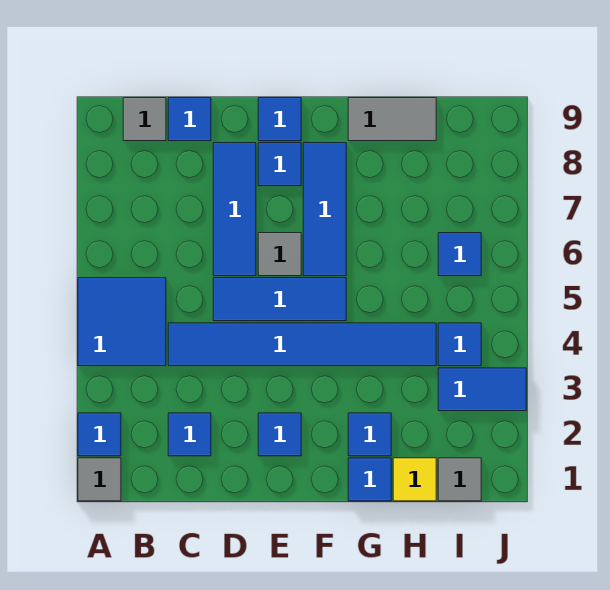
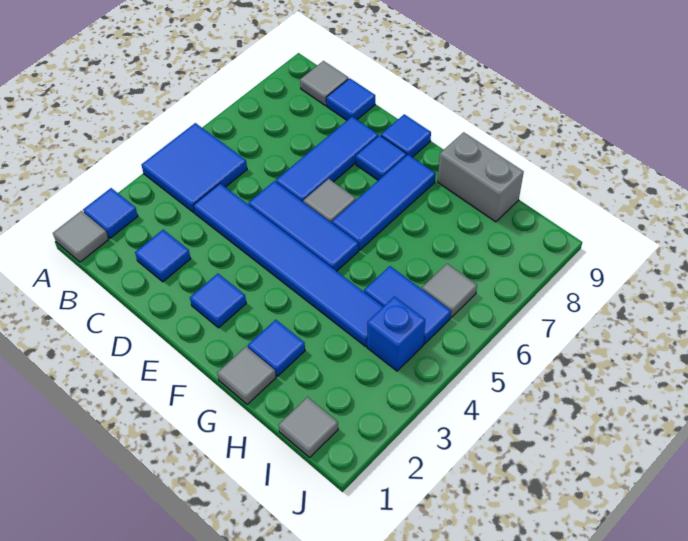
blue 1x1 tile [348,458,391,501] -> grey 1x1 tile [217,347,276,404]
grey 1x2 tile [348,98,436,141] -> grey 1x2 brick [438,132,524,222]
yellow 1x1 tile [393,458,436,501] -> none
blue 1x2 tile [438,368,526,411] -> blue 1x2 tile moved to [364,266,451,344]
blue 1x1 tile [438,323,481,366] -> blue 1x1 brick [367,296,425,371]
blue 1x1 tile [438,233,481,276] -> grey 1x1 tile [422,264,477,318]

